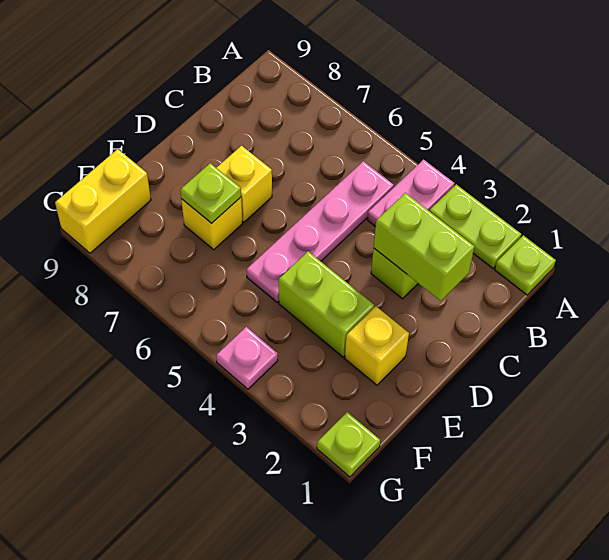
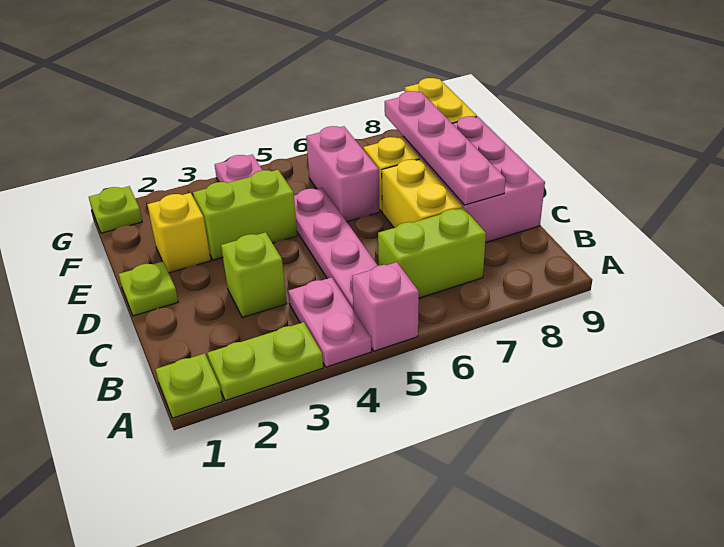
none -> pink 1x1 brick [352,262,419,351]
lime 1x2 brick [374,193,474,301] -> lime 1x2 brick moved to [378,208,486,298]
none -> pink 2x3 brick [403,116,545,243]
none -> pink 1x4 plate [385,91,506,205]
yellow 1x1 brick [217,146,272,222] -> yellow 1x2 brick [382,159,462,228]
none -> pink 1x2 brick [306,126,380,222]
lime 1x1 plate [180,163,241,223] -> lime 1x1 plate moved to [119,261,178,316]

